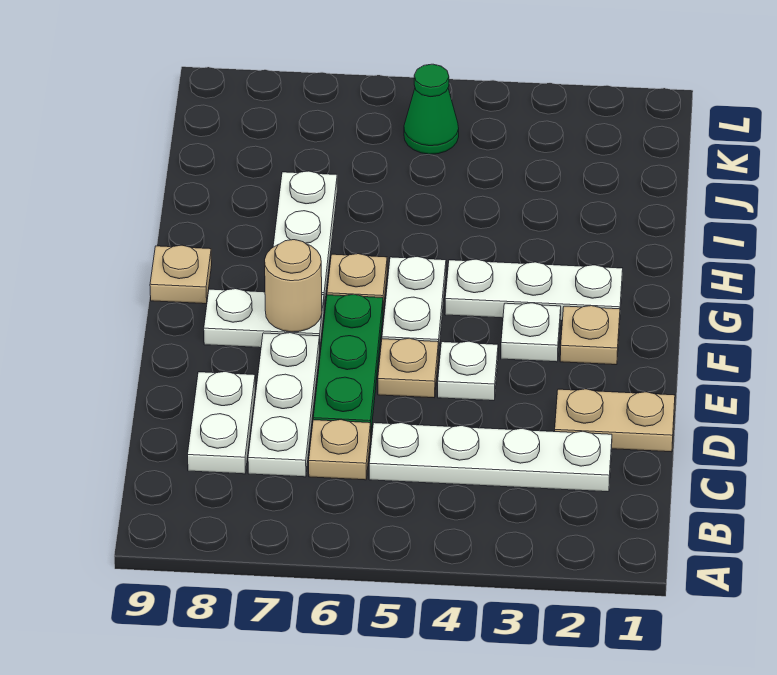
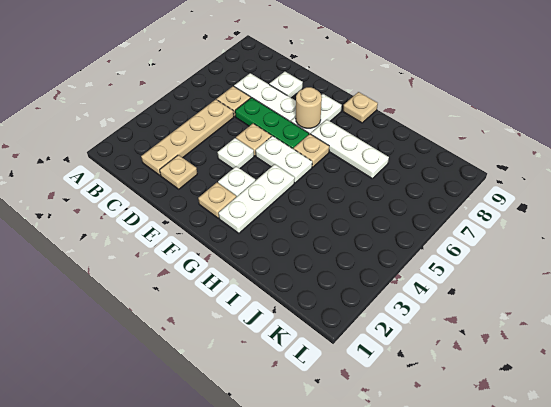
white 1x4 plate [369,423,612,492] -> tan 1x4 plate [141,99,234,175]
white 1x2 plate [188,371,255,474] -> white 1x1 plate [269,72,303,98]
tan 1x2 plate [555,389,675,452] -> tan 1x1 plate [160,155,197,189]
green 1x1 cone [404,64,459,154] -> none

